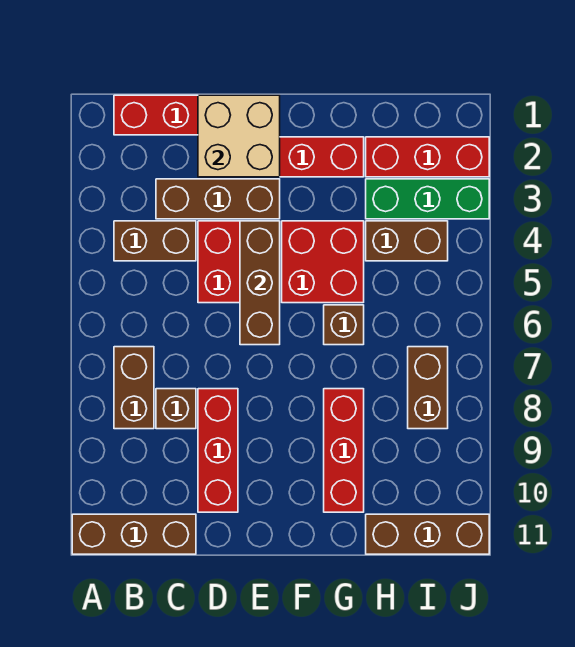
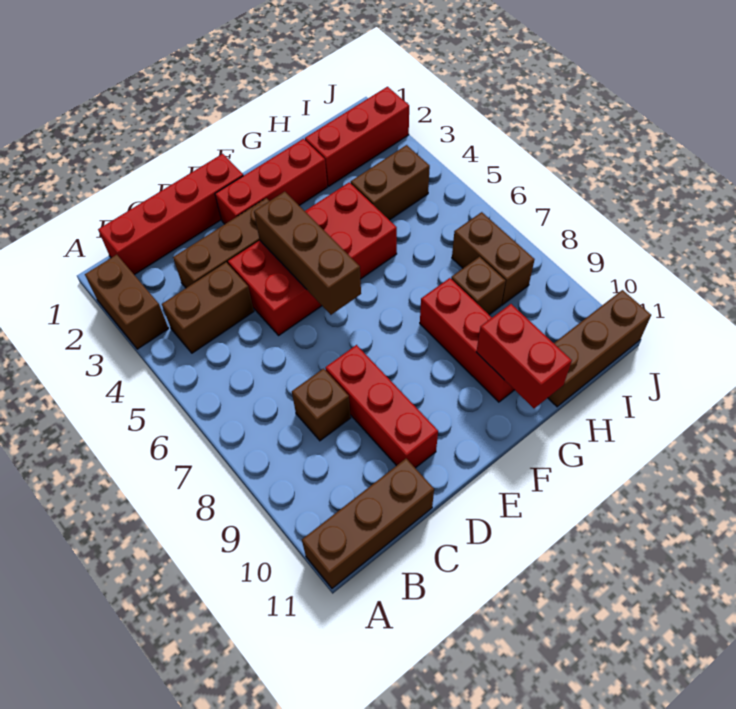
brown 1x2 brick [114,347,154,429] -> brown 1x2 brick moved to [85,255,168,349]
tan 2x2 brick [198,95,280,177] -> none
brown 1x1 brick [324,305,364,345] -> brown 1x1 brick moved to [451,257,506,315]
none -> red 1x2 brick [476,304,572,408]
green 1x3 brick [366,179,489,219] -> none

